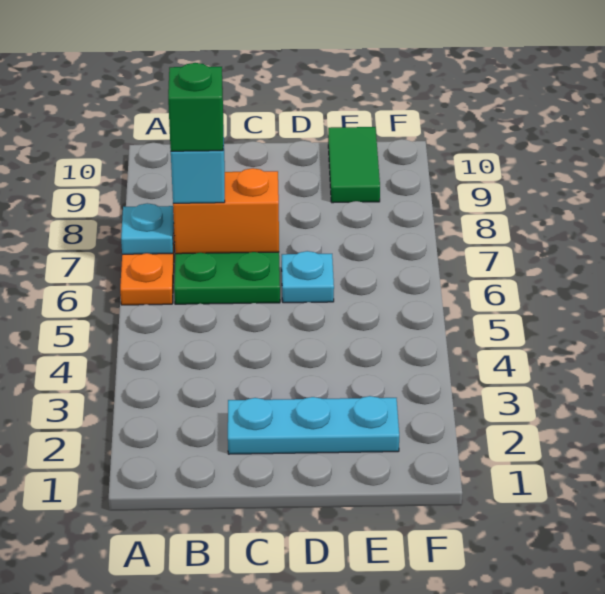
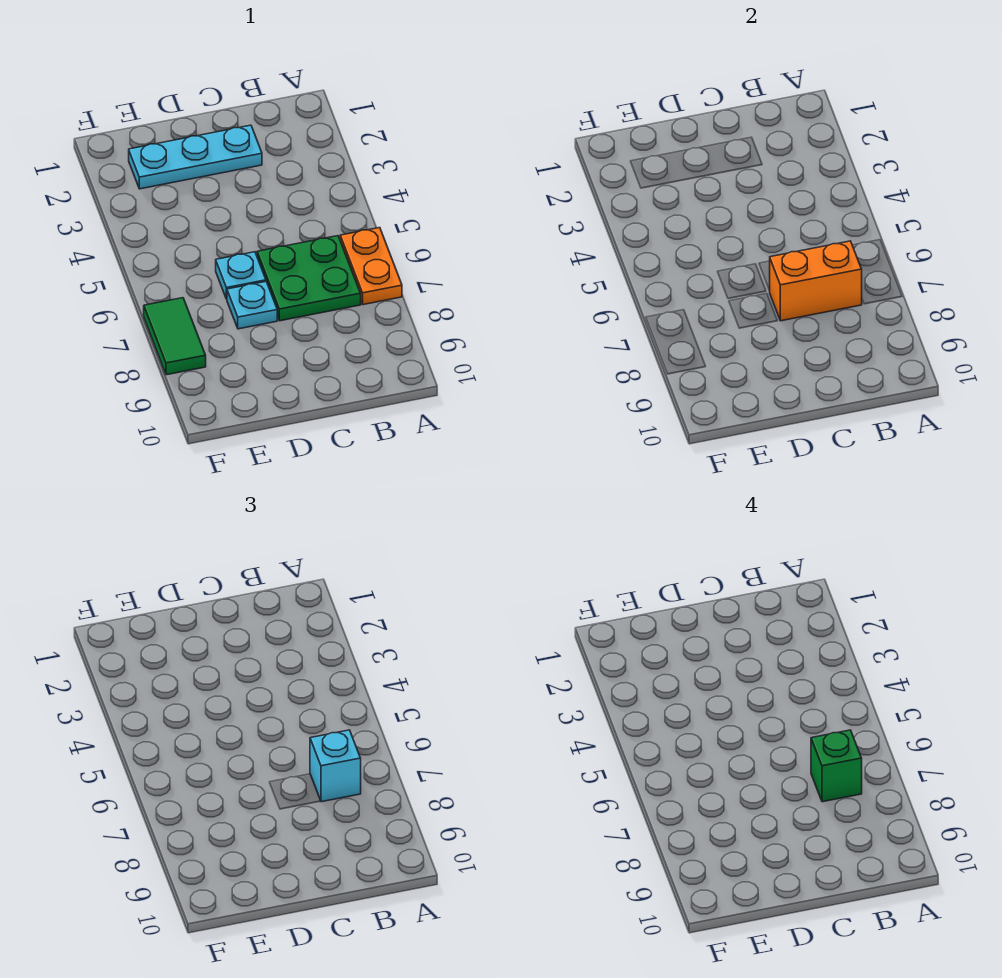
cyan 1x1 plate [121,203,174,254] -> cyan 1x1 plate moved to [227,282,277,329]
green 1x2 tile [328,127,380,203] -> green 1x2 tile moved to [144,298,206,375]

